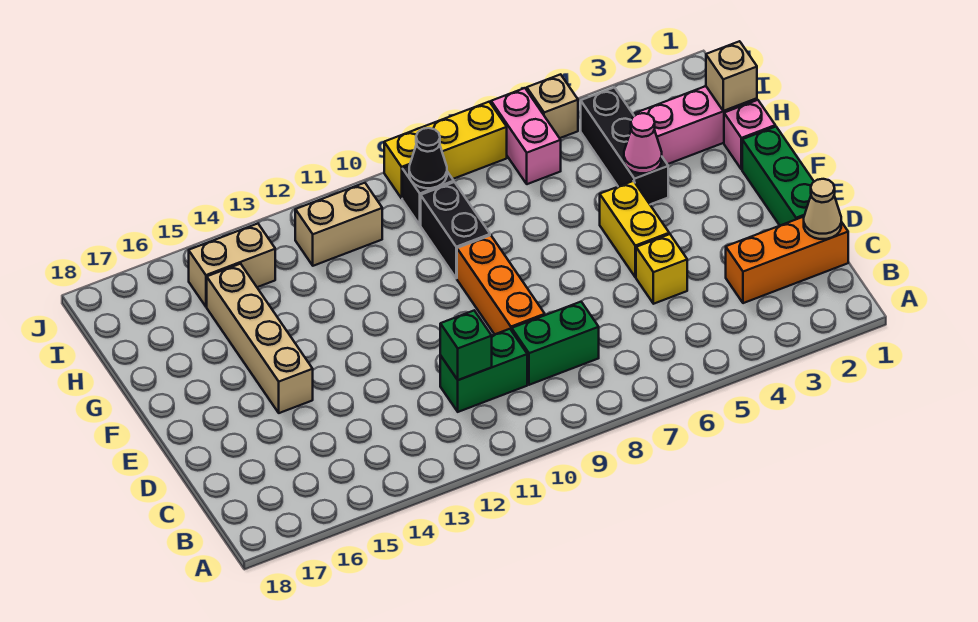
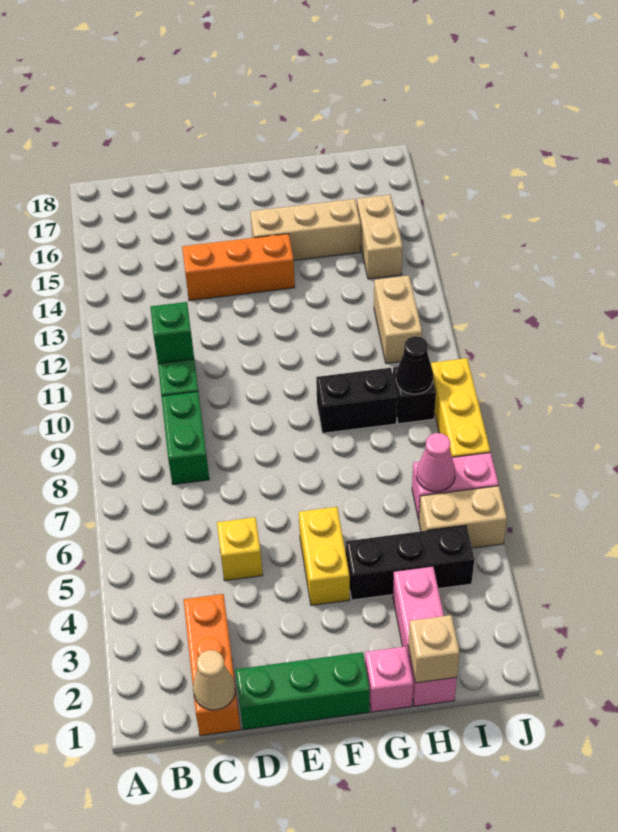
orange 1x3 brick [457,235,545,334] -> orange 1x3 brick moved to [182,234,295,301]
yellow 1x2 brick [600,181,669,277] -> yellow 1x2 brick turned to [299,507,350,605]
tan 1x4 brick [207,264,313,413] -> tan 1x3 brick [250,199,361,260]
pink 1x1 cone [624,113,662,173] -> pink 1x1 cone moved to [417,433,455,492]
tan 1x1 brick [527,74,578,138] -> tan 1x2 brick [419,486,507,548]

